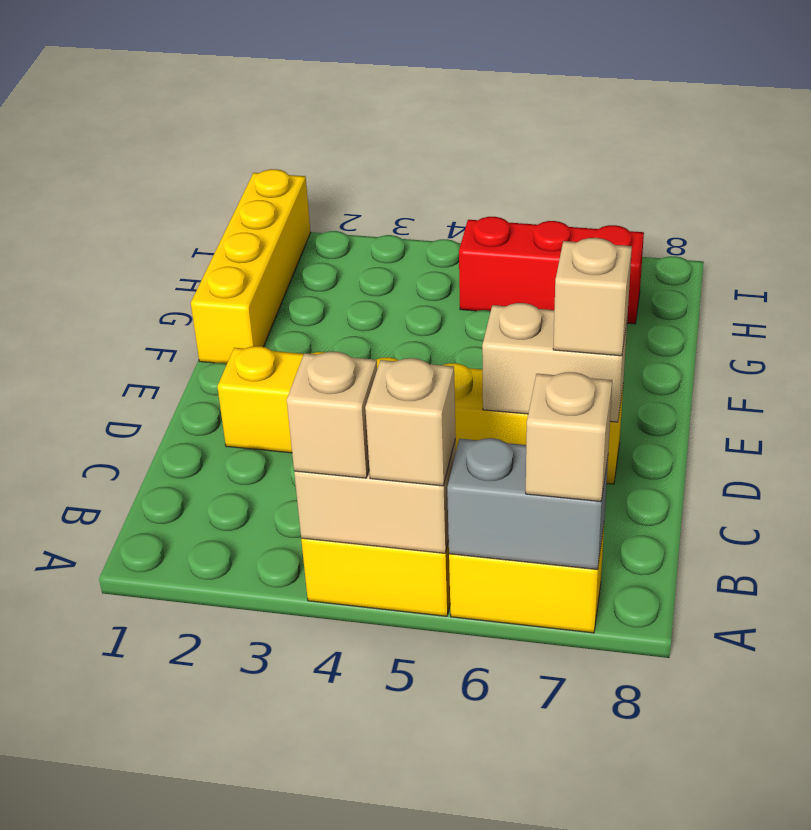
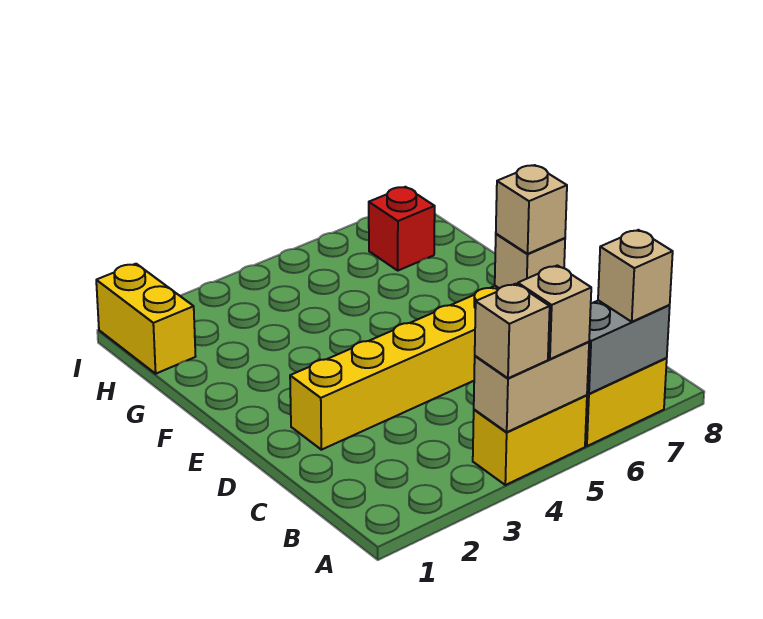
tan 1x2 brick [482,303,627,422] -> tan 1x1 brick [495,234,565,288]
yellow 1x4 brick [191,169,311,364] -> yellow 1x2 brick [96,264,196,374]
red 1x3 brick [459,217,644,324] -> red 1x1 brick [369,187,435,270]

